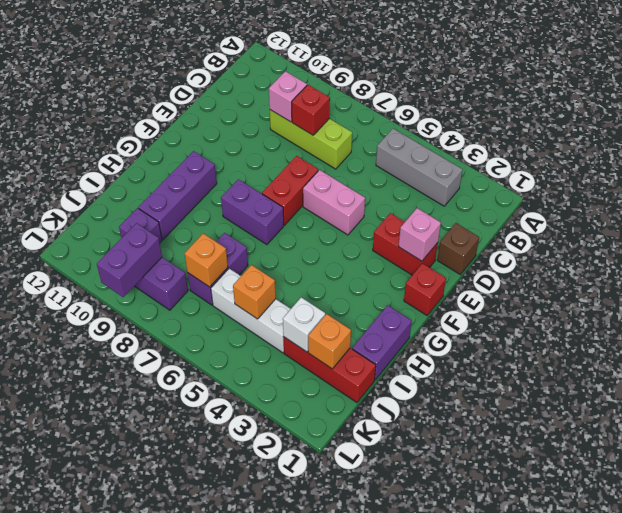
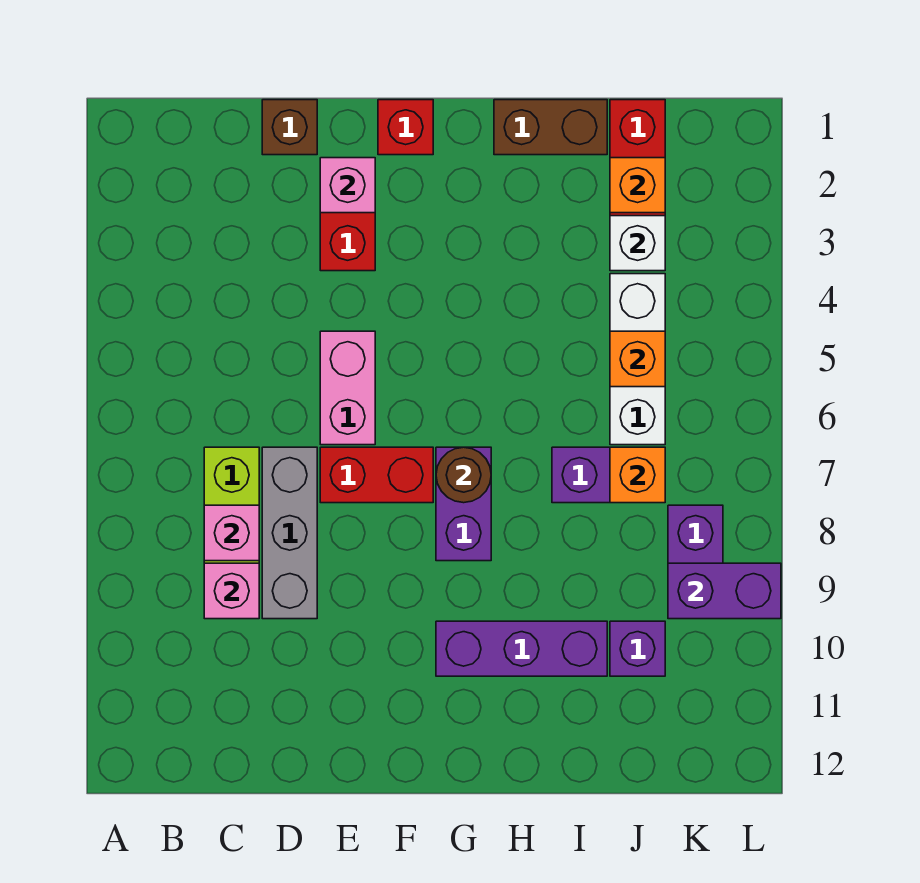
grey 1x3 brick [376,129,463,206] -> grey 1x3 brick moved to [262,447,317,619]
red 1x1 brick [292,85,330,135] -> pink 1x1 brick [204,505,259,561]
none -> brown 1x1 round brick [436,447,491,503]
purple 1x2 brick [352,305,412,380] -> brown 1x2 brick [494,100,607,155]

